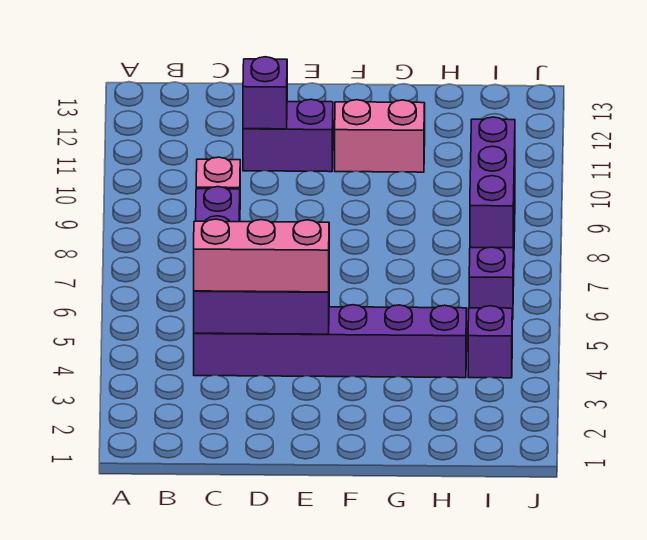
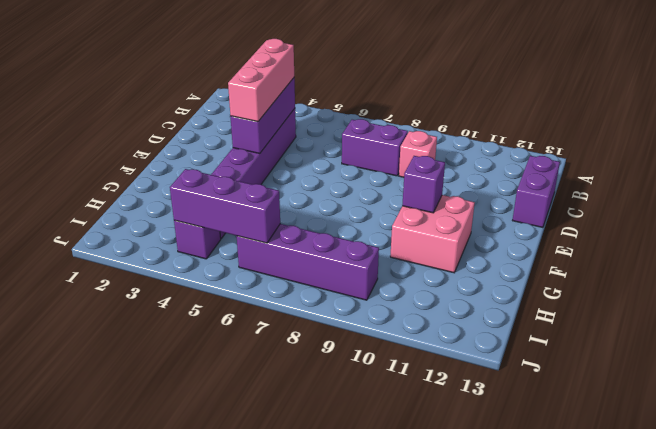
purple 1x2 brick [243,99,333,172] -> purple 1x2 brick moved to [512,156,560,227]
purple 1x1 brick [243,57,287,129] -> purple 1x1 brick moved to [402,156,445,213]
pink 1x2 brick [335,100,425,172] -> pink 2x2 brick [390,195,475,273]
purple 1x3 brick [470,117,515,248] -> purple 1x3 brick moved to [170,169,280,243]

